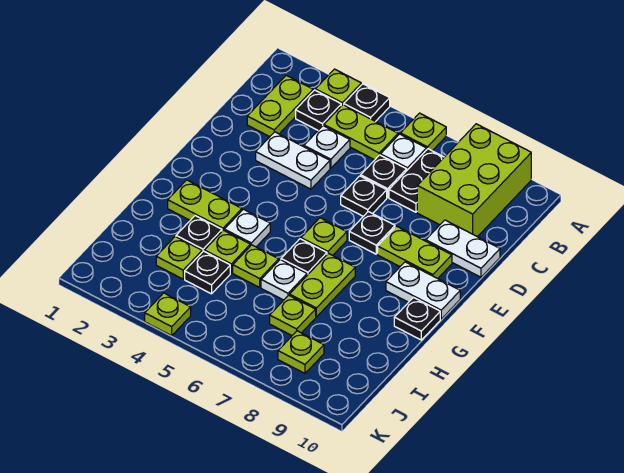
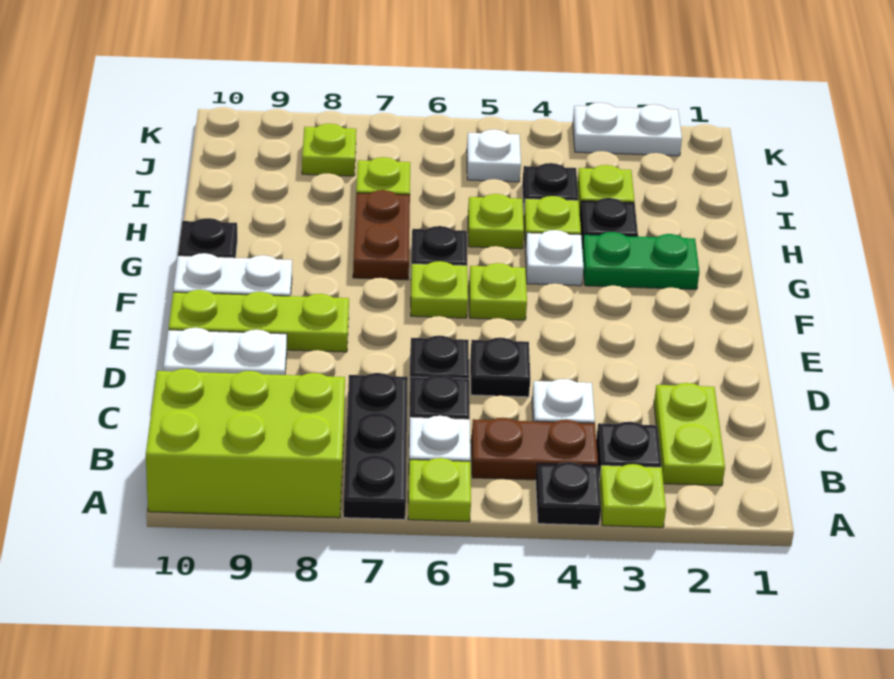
lime 2x3 brick [417,124,531,237] -> lime 2x3 brick turned to [146,369,345,518]
lime 1x2 plate [324,105,398,160] -> brown 1x2 plate [472,418,598,480]
black 1x2 plate [389,149,444,212] -> black 1x3 plate [343,373,408,520]
white 1x2 plate [256,132,330,189] -> white 1x2 plate moved to [573,103,682,156]
black 1x1 plate [349,212,395,254] -> black 1x1 plate moved to [470,338,531,397]
lime 1x2 plate [378,226,452,279] -> lime 1x3 plate [169,290,349,352]
lime 1x2 plate [168,180,242,231] -> green 1x2 plate [582,232,699,289]
lime 1x2 plate [290,253,355,317] -> brown 1x2 plate [353,190,410,280]
white 1x1 plate [261,260,307,300] -> white 1x1 plate moved to [467,129,521,182]
lime 1x1 plate [145,293,191,336] -> lime 1x1 plate moved to [469,263,527,320]

